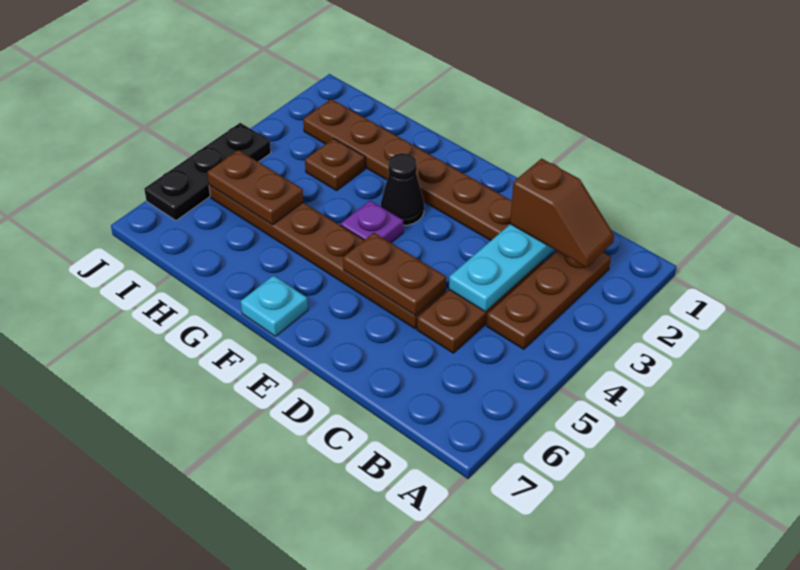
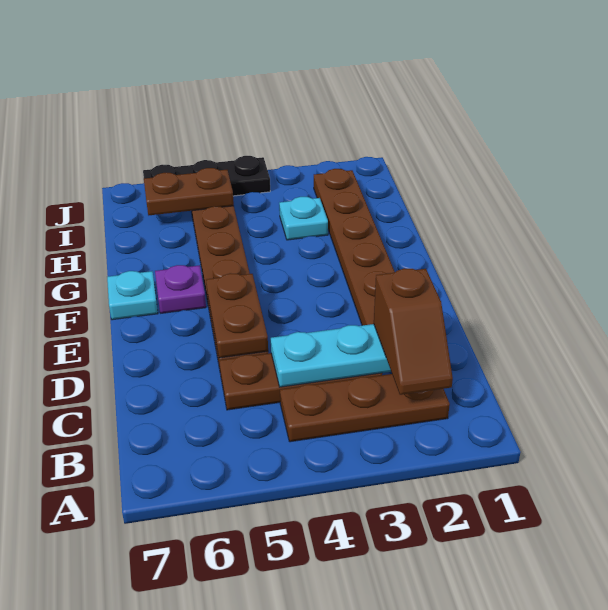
black 1x1 cone [381,153,424,225] -> none
purple 1x1 plate [341,200,403,243] -> purple 1x1 plate moved to [155,265,206,313]
brown 1x1 plate [305,138,365,191] -> cyan 1x1 plate [279,197,328,240]
brown 1x2 plate [207,150,303,225] -> brown 1x2 plate turned to [144,168,234,215]

